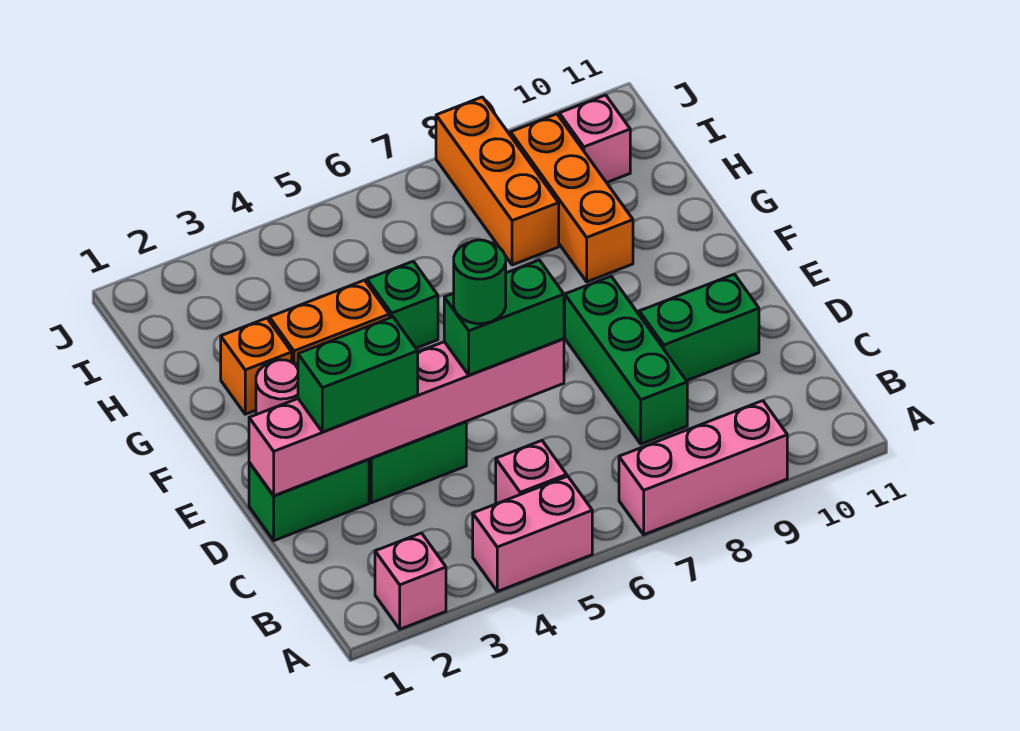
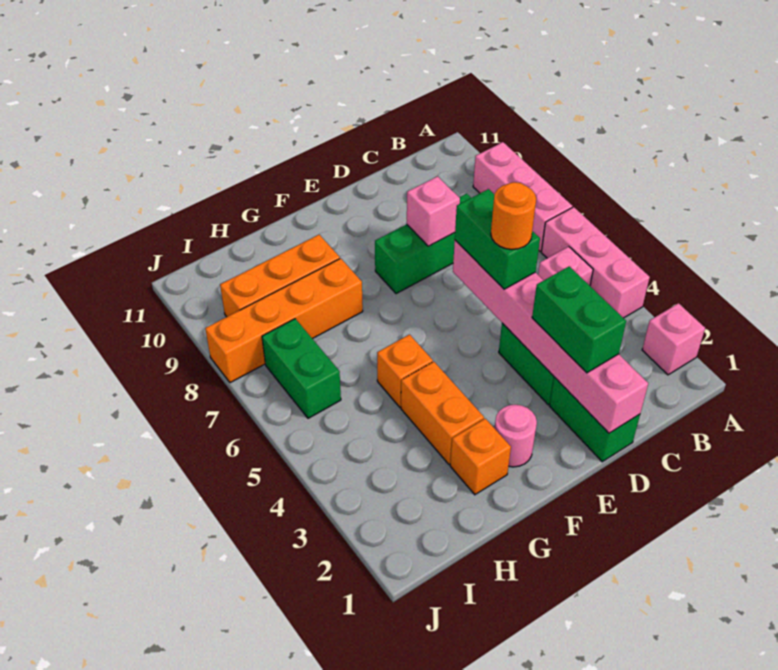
pink 1x2 brick [473,476,592,591] -> pink 1x3 brick [541,207,650,318]
green 1x1 round brick [454,240,506,324] -> orange 1x1 round brick [491,182,536,249]
green 1x2 brick [639,274,759,381] -> green 1x2 brick moved to [262,319,341,418]
green 1x1 brick [367,261,438,348] -> orange 1x1 brick [377,335,433,407]
orange 1x3 brick [436,97,559,265] -> orange 1x4 brick [205,258,363,383]
pink 1x1 brick [559,95,630,183] -> pink 1x1 brick moved to [407,176,460,246]

